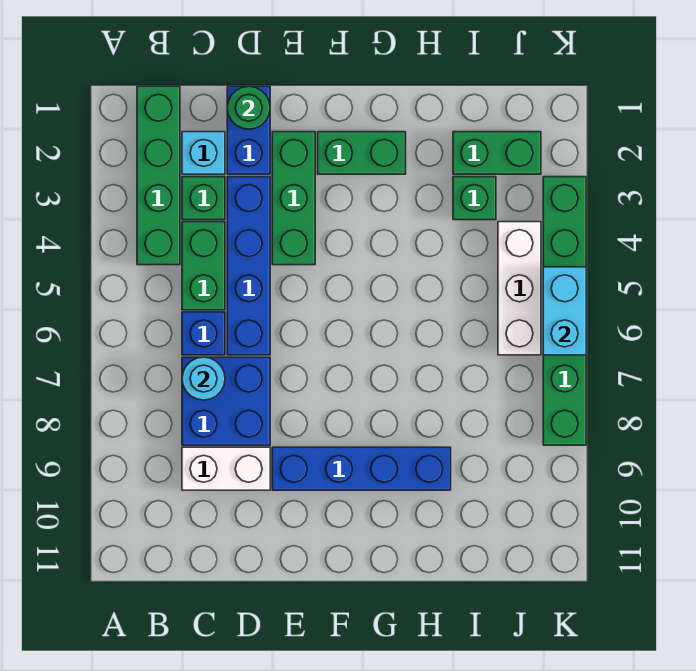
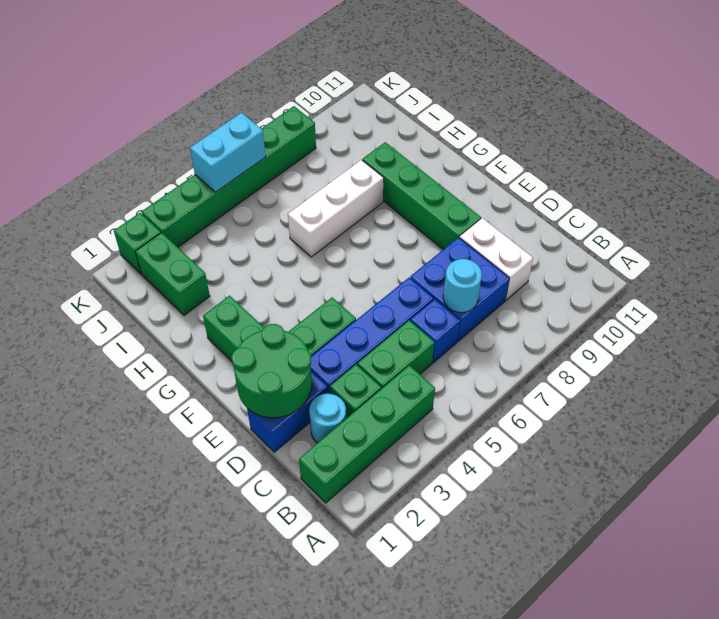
cyan 1x1 brick [182,132,225,174] -> cyan 1x1 round brick [309,394,346,443]
green 1x1 round brick [227,86,270,129] -> green 2x2 round brick [232,324,312,418]
blue 1x4 brick [272,447,451,490] -> green 1x4 brick [362,142,481,249]
green 1x1 brick [453,177,496,220] -> green 1x1 brick moved to [114,213,161,274]
white 1x3 brick [498,222,541,355] -> white 1x3 brick moved to [288,160,384,257]

